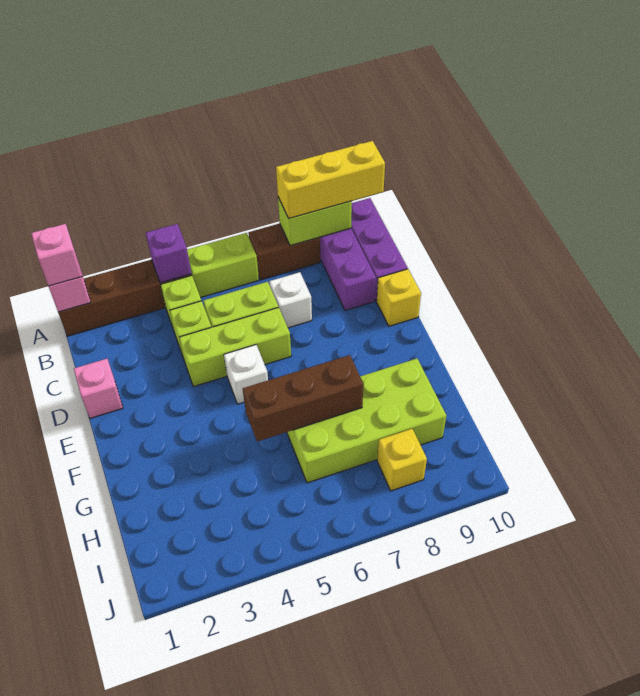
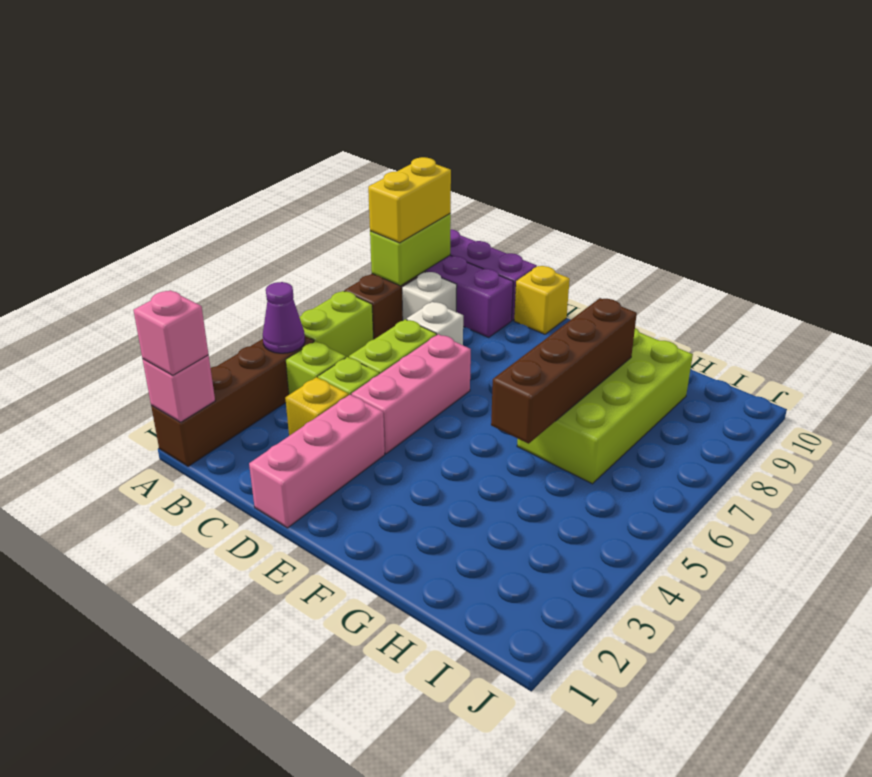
purple 1x1 brick [146,224,191,283] -> purple 1x1 cone [263,282,305,353]
yellow 1x3 brick [276,141,385,218] -> yellow 1x2 brick [368,157,451,243]
pink 1x1 brick [74,359,123,418] -> pink 1x3 brick [249,395,385,528]
lime 1x3 brick [179,307,291,387] -> pink 1x3 brick [352,334,471,454]
white 1x1 brick [224,345,268,404] -> white 1x1 brick moved to [402,272,457,320]
brown 1x3 brick [243,355,363,441] -> brown 1x4 brick [491,298,637,444]
yellow 1x1 brick [377,429,427,491] -> yellow 1x1 brick moved to [285,377,348,436]

